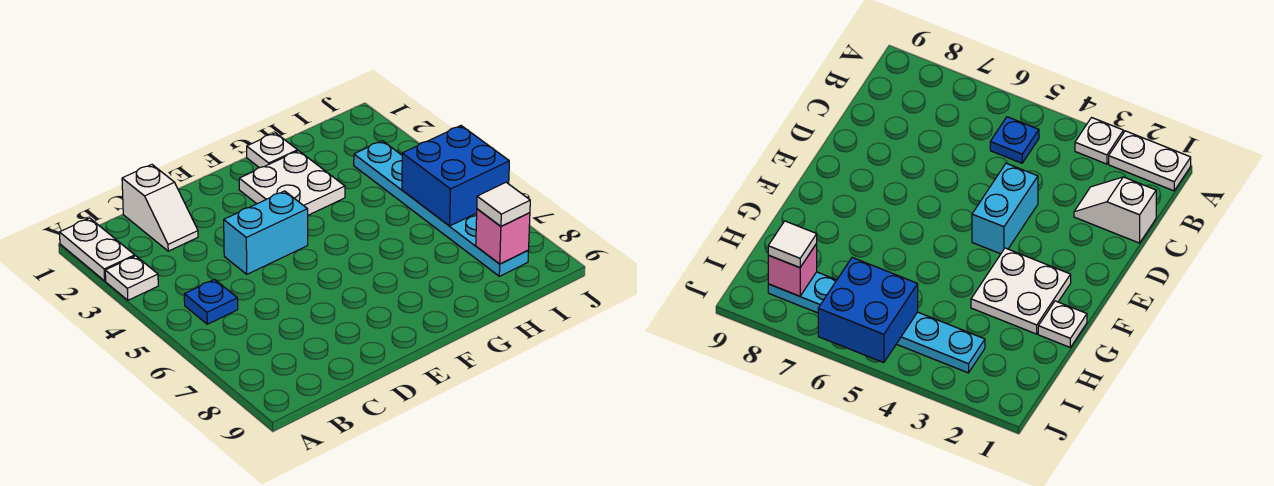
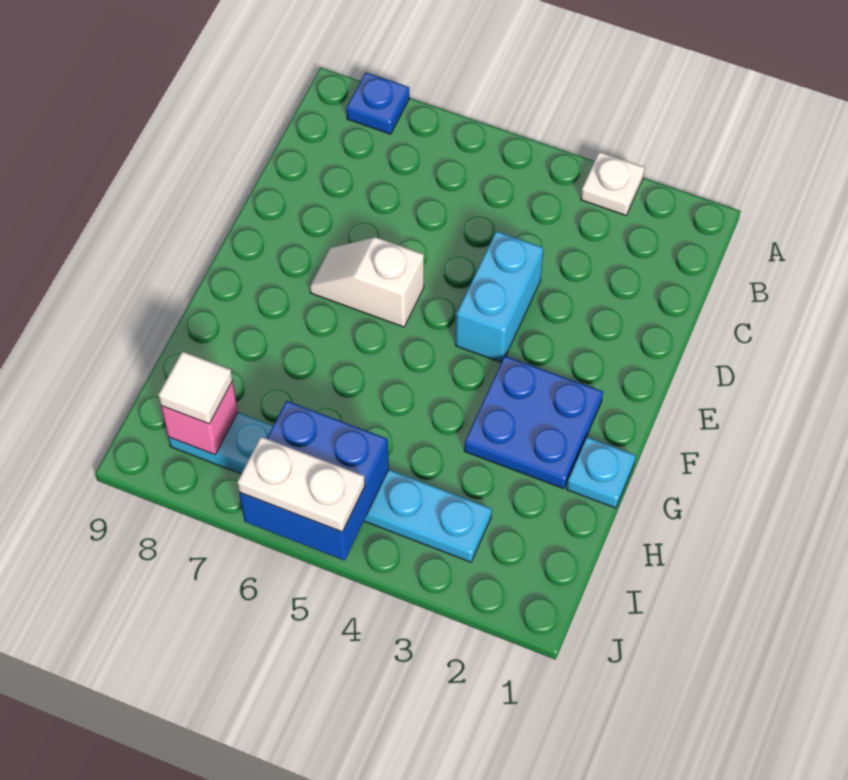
white 1x2 plate [60,218,135,281] -> white 1x2 plate moved to [237,437,365,532]
blue 1x1 plate [184,279,238,324] -> blue 1x1 plate moved to [346,72,409,134]
white 1x2 slope [122,165,198,251] -> white 1x2 slope moved to [310,237,424,327]
white 2x2 plate [239,151,345,215] -> blue 2x2 plate [464,356,603,489]
white 1x1 plate [247,133,298,168] -> cyan 1x1 plate [567,437,636,508]

